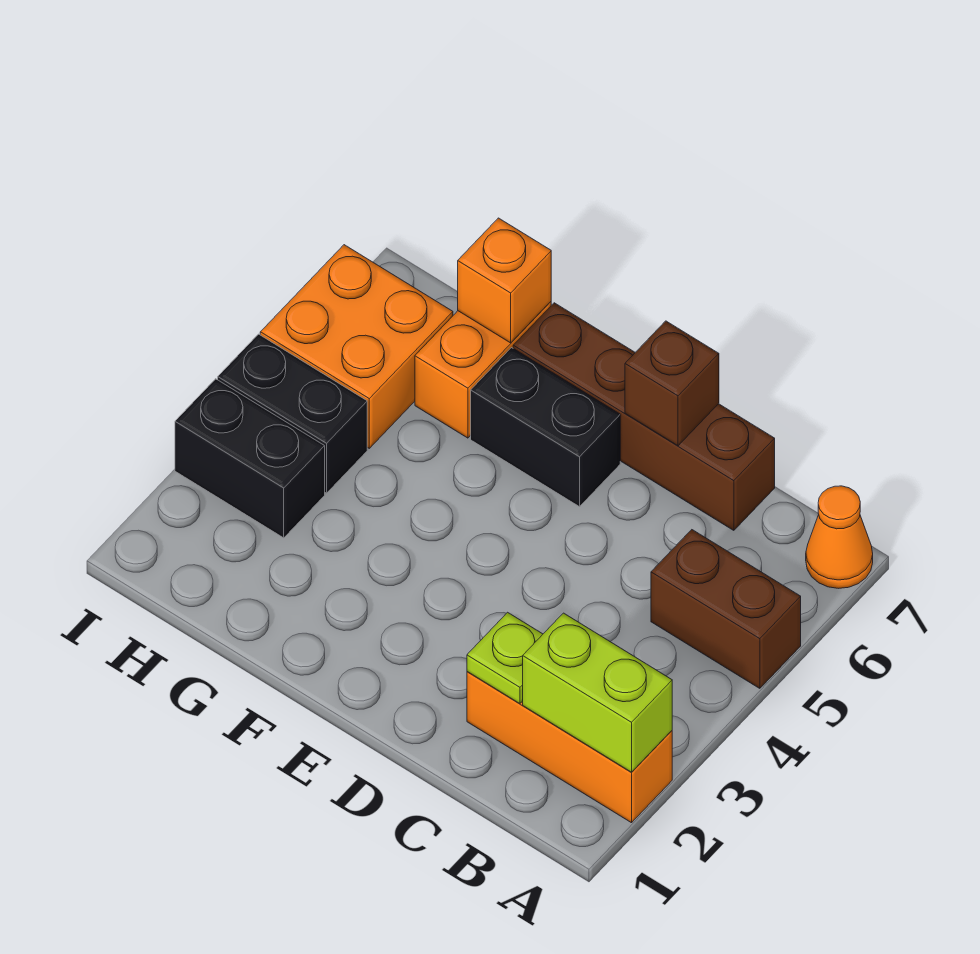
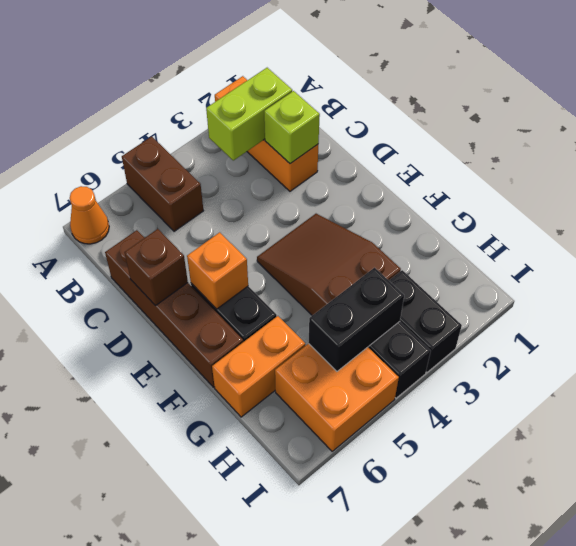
lime 1x2 brick [523,613,672,772] -> lime 1x2 brick turned to [206,68,292,160]
lime 1x1 plate [467,612,543,704] -> lime 1x1 brick [264,91,320,164]
none -> brown 2x3 slope [257,214,401,315]
orange 1x1 brick [458,218,551,343] -> orange 1x1 brick moved to [187,232,248,309]
none -> black 1x2 brick [309,268,404,371]

